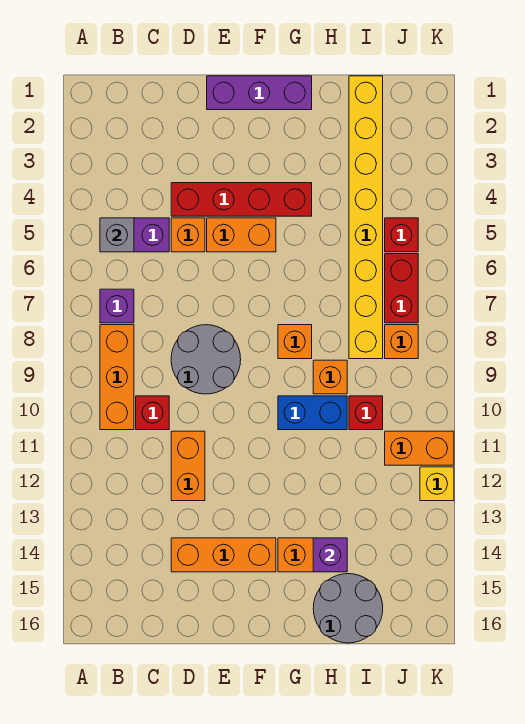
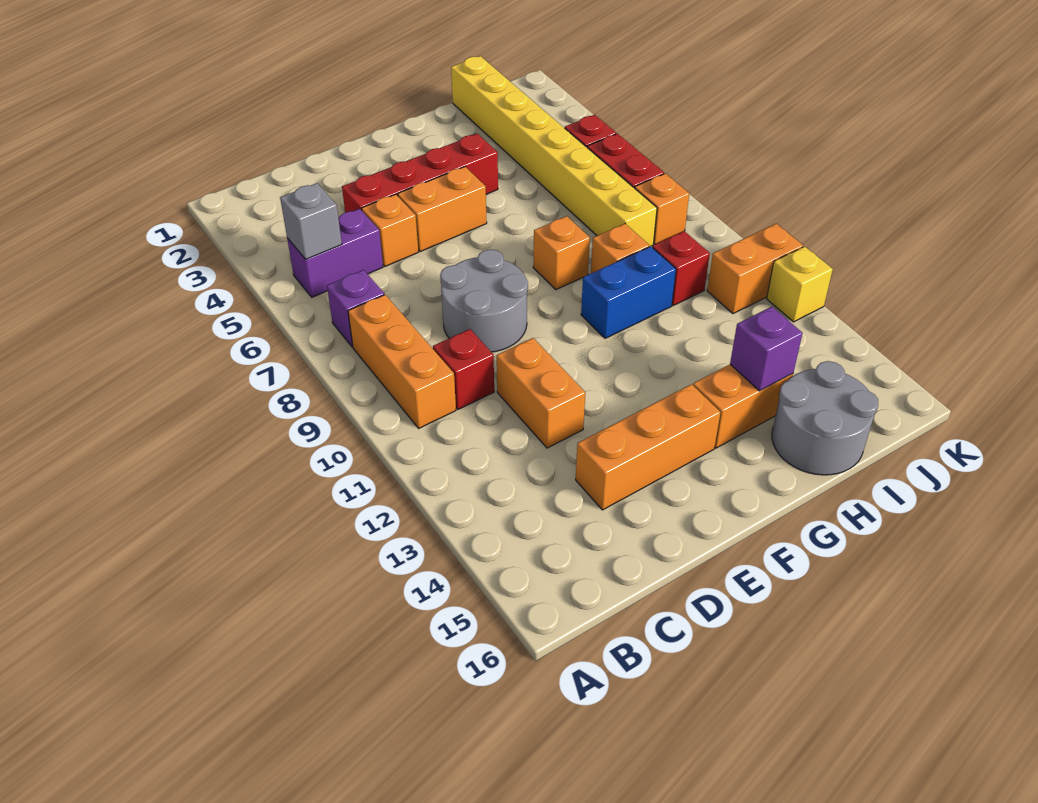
purple 1x3 brick [207,76,312,110] -> none

